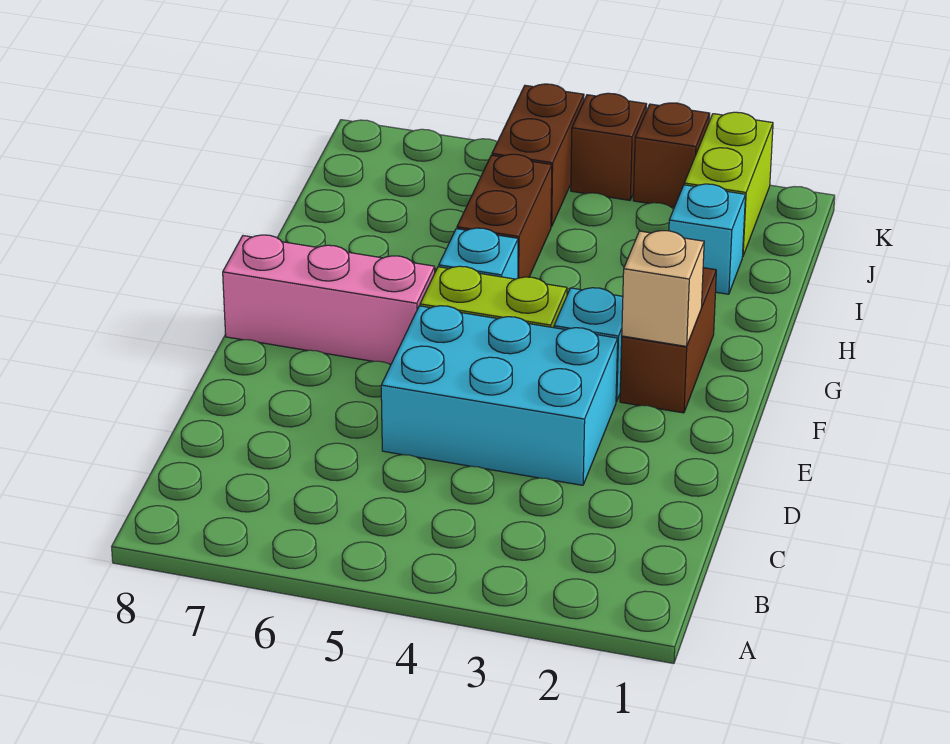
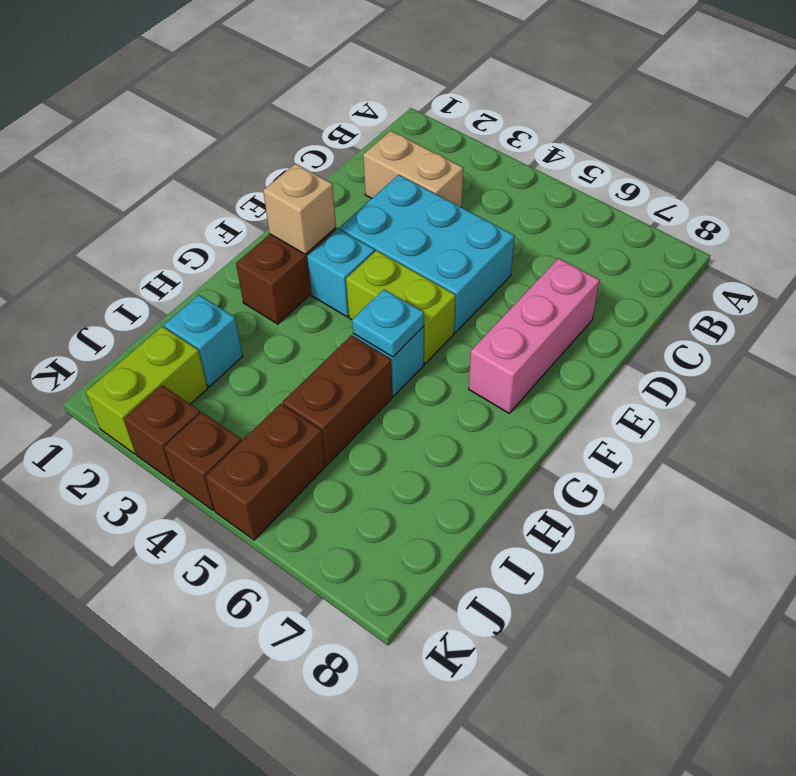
none -> tan 1x2 brick [363,131,463,207]
pink 1x3 brick [223,235,435,364] -> pink 1x3 brick turned to [469,258,600,413]
none -> cyan 1x1 plate [352,289,424,357]

